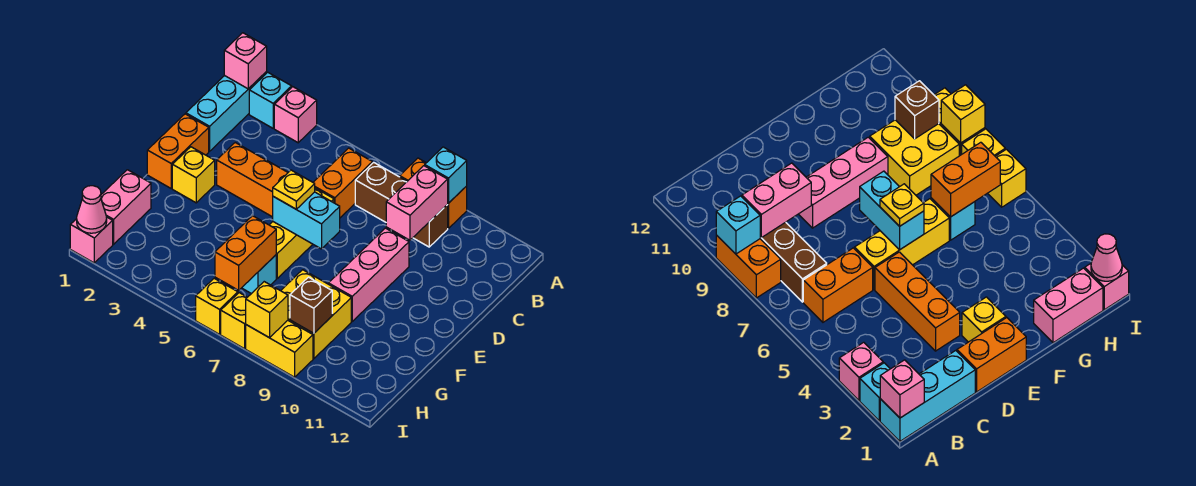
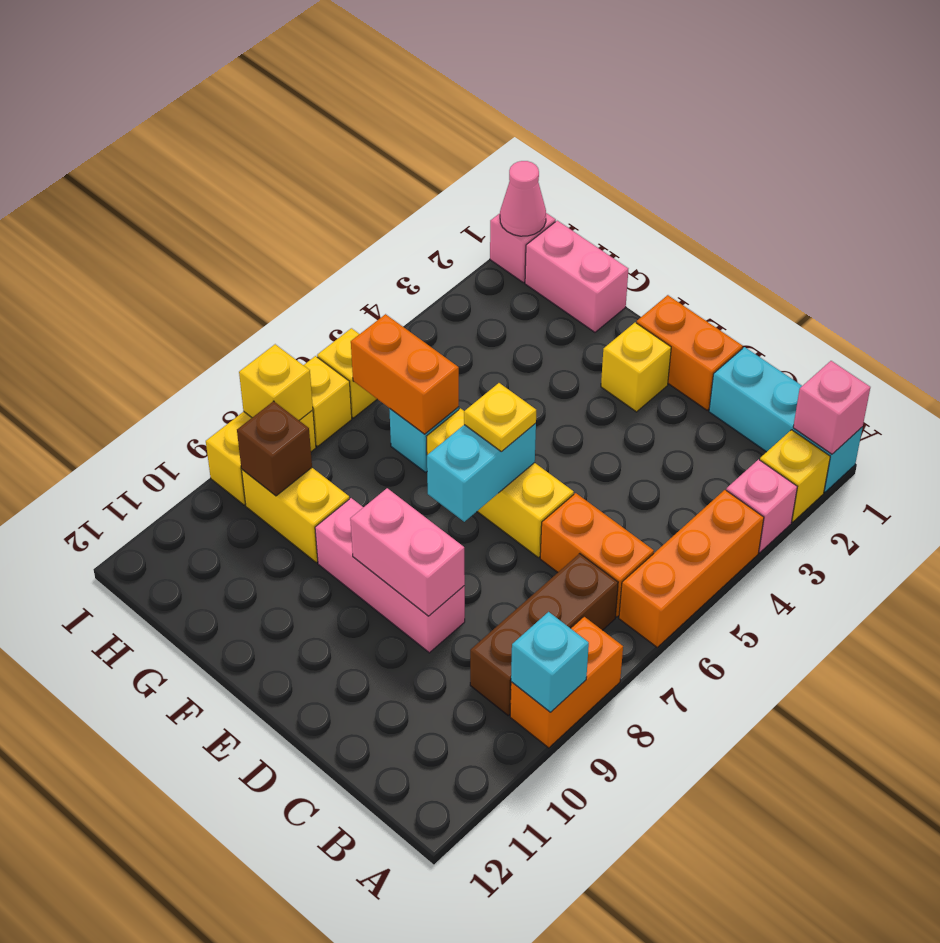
cyan 1x1 brick [249,72,292,128] -> yellow 1x1 brick [760,430,830,522]
pink 1x2 brick [386,166,448,240] -> pink 1x2 brick moved to [350,488,465,616]
orange 1x3 brick [217,143,288,217] -> orange 1x3 brick moved to [619,490,764,647]
yellow 2x2 brick [281,270,351,359] -> yellow 1x2 brick [242,468,349,562]

